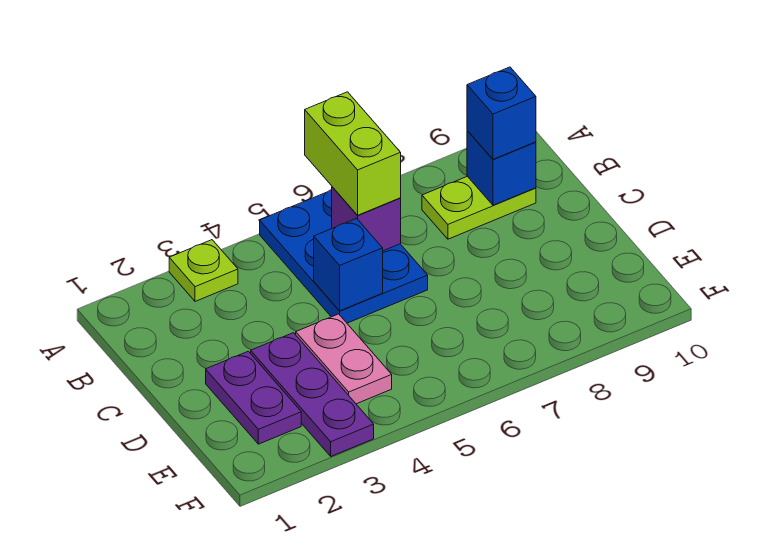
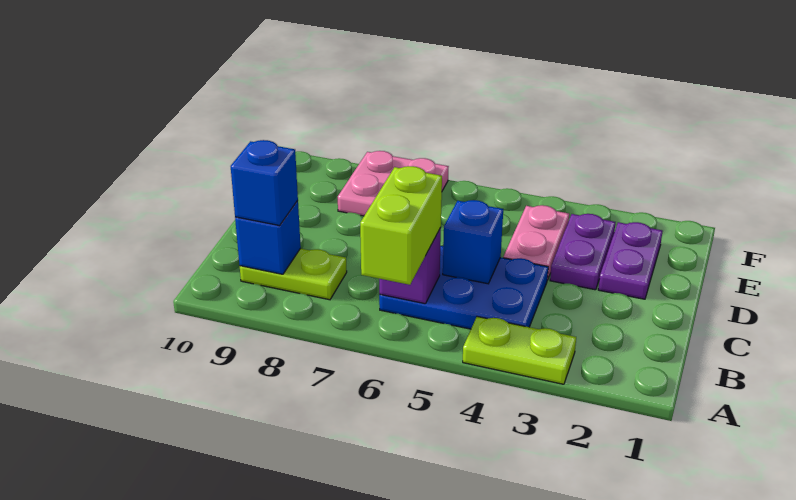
lime 1x1 plate [169,240,238,301] -> lime 1x2 plate [463,317,576,384]
blue 2x3 plate [260,190,428,323] -> blue 2x3 plate turned to [379,246,548,329]
purple 1x3 plate [251,333,374,456] -> purple 1x2 plate [550,214,615,290]
none -> pink 2x2 plate [338,151,449,216]

